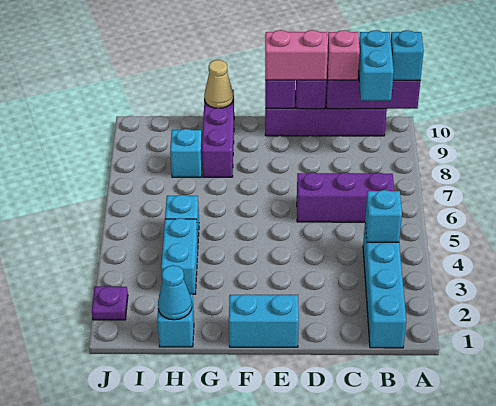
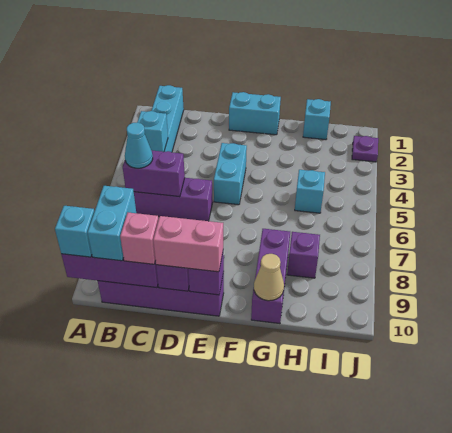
none -> purple 1x2 brick [123,150,185,197]
cyan 1x1 cone [158,265,192,320] -> cyan 1x1 cone moved to [125,123,153,168]
cyan 1x2 brick [161,218,198,294] -> cyan 1x2 brick moved to [214,143,247,205]
cyan 1x1 brick [170,129,202,177] -> purple 1x1 brick [287,232,320,278]

